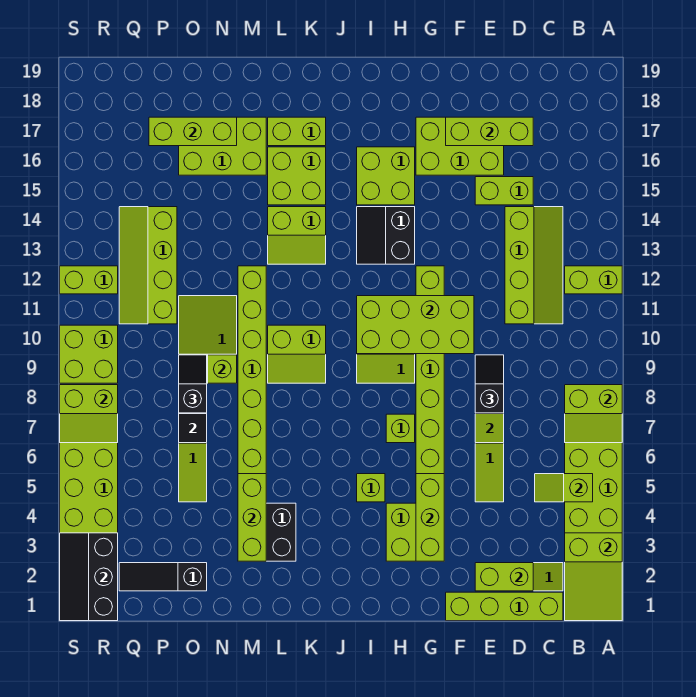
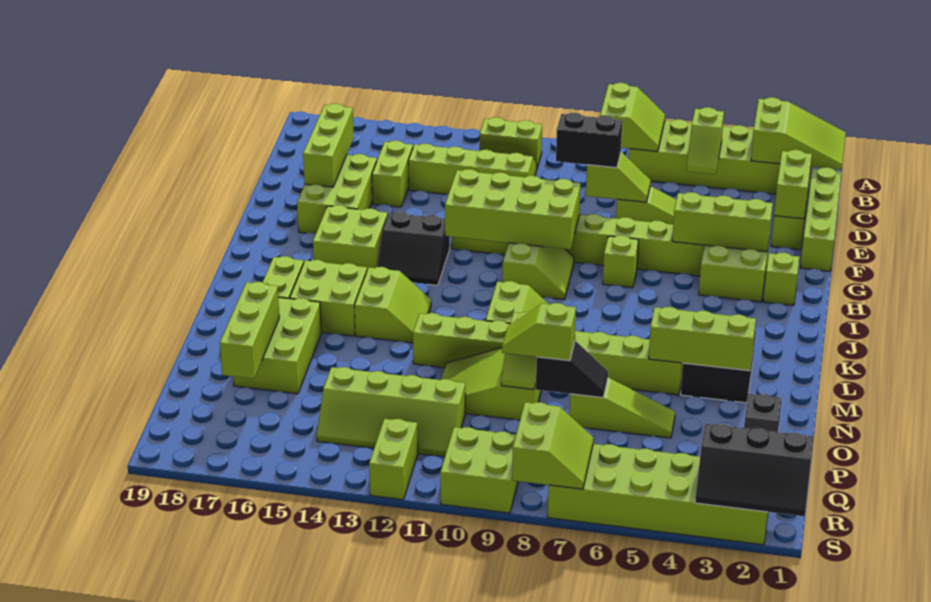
lime 1x2 brick [565,266,622,294] -> lime 1x2 brick turned to [480,117,542,168]
black 1x2 slope [475,355,504,413] -> black 1x2 brick [556,113,622,168]
lime 2x4 brick [357,296,474,354] -> lime 2x4 brick turned to [445,169,581,249]
lime 1x1 brick [357,474,385,502] -> lime 1x1 brick moved to [763,253,799,305]
black 1x2 slope [179,355,207,413] -> lime 1x2 slope [502,303,576,361]

